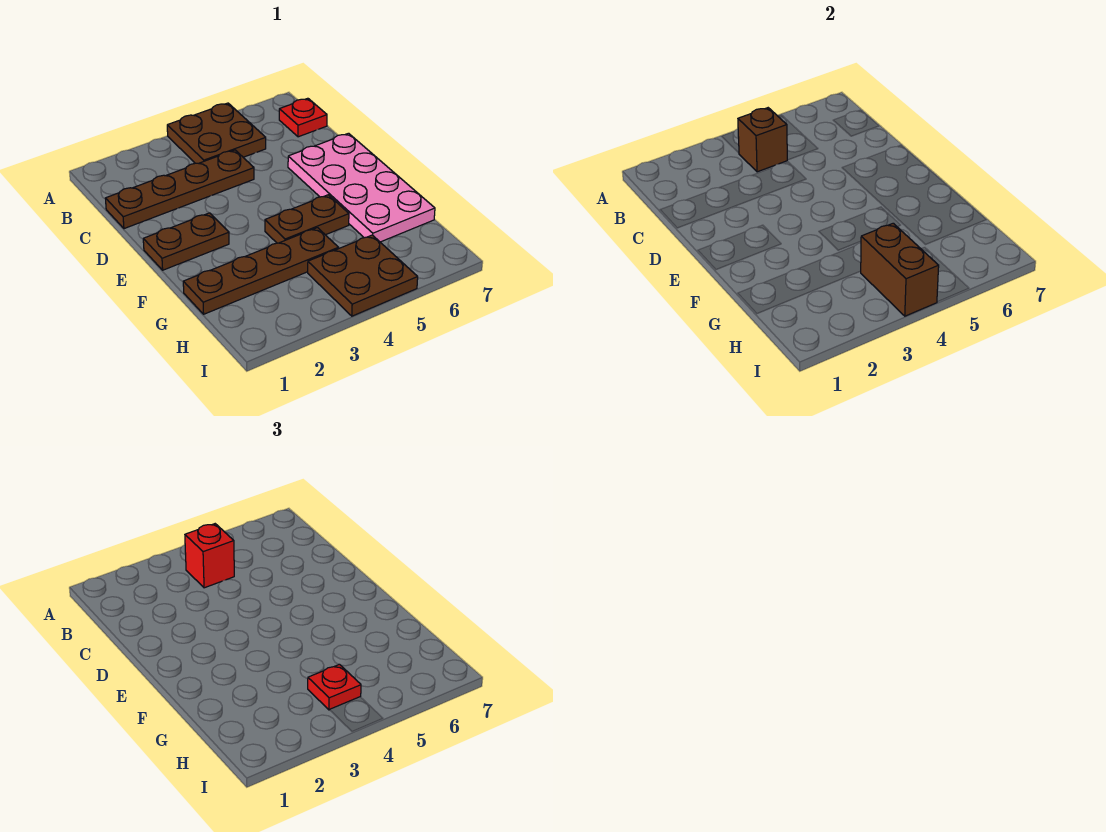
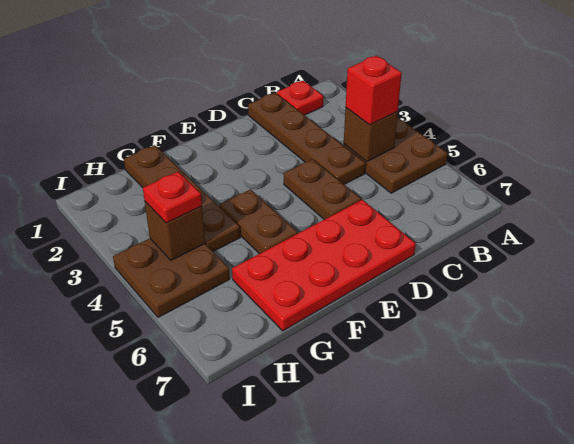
red 1x1 plate [279,98,327,137] -> red 1x1 plate moved to [277,81,323,115]
pink 2x4 plate [288,133,435,242] -> red 2x4 plate [232,200,416,331]
brown 1x2 plate [143,213,229,270] -> brown 1x2 plate moved to [284,159,361,219]
brown 1x2 brick [861,223,939,316] -> brown 1x1 brick [145,202,205,260]

